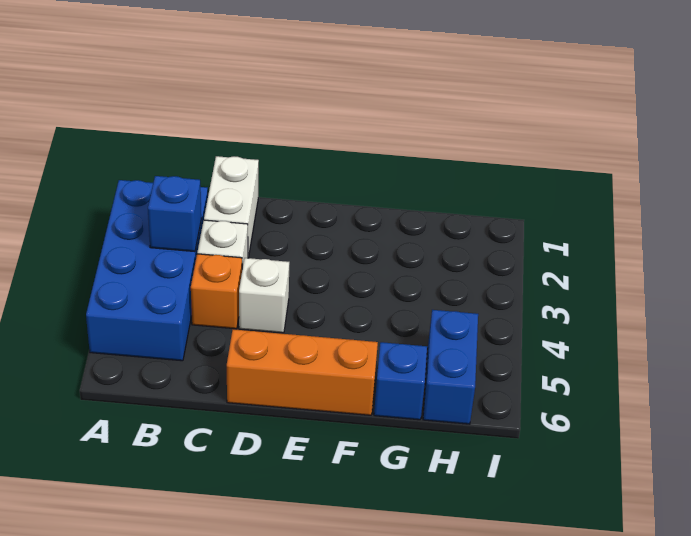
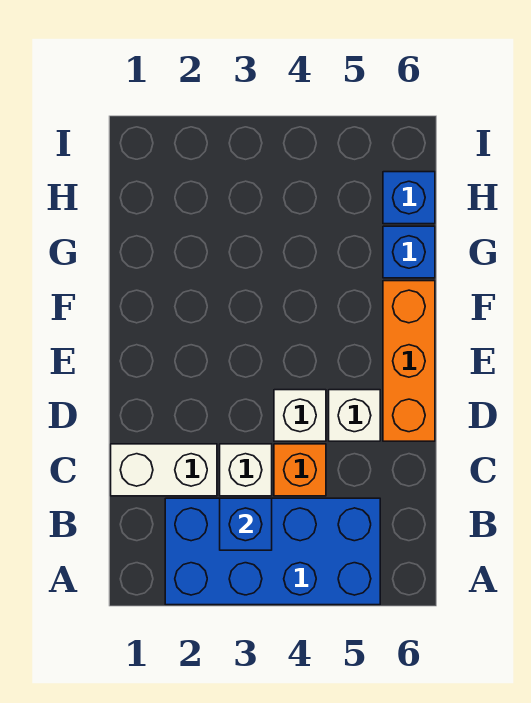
none -> white 1x1 brick [329,390,380,441]
blue 1x2 brick [423,310,478,424] -> blue 1x1 brick [383,172,435,224]

